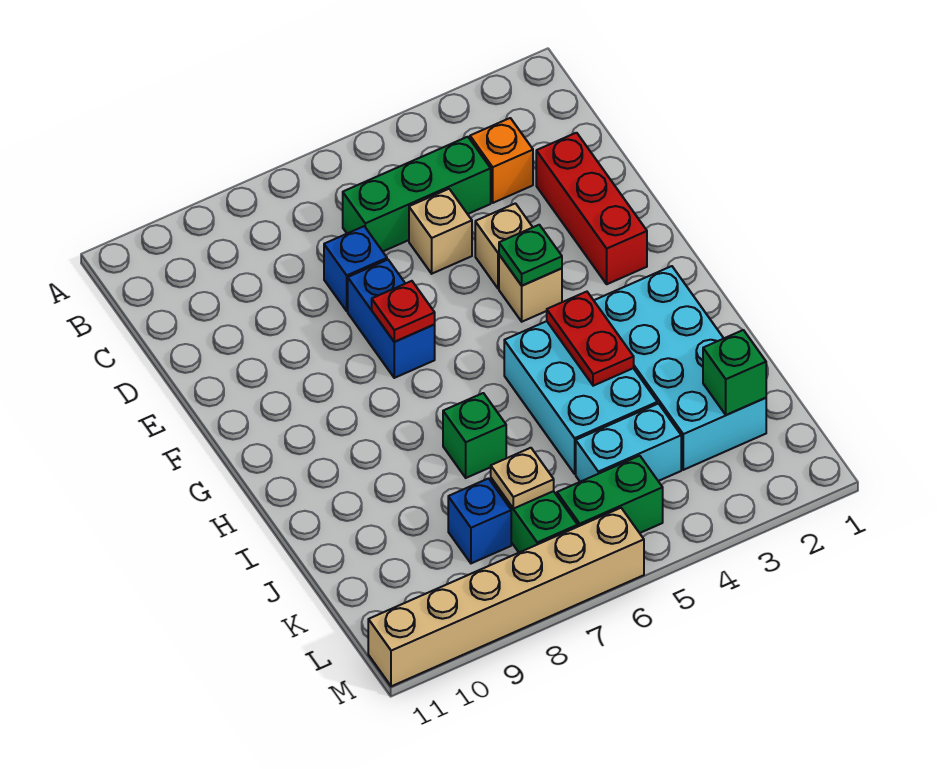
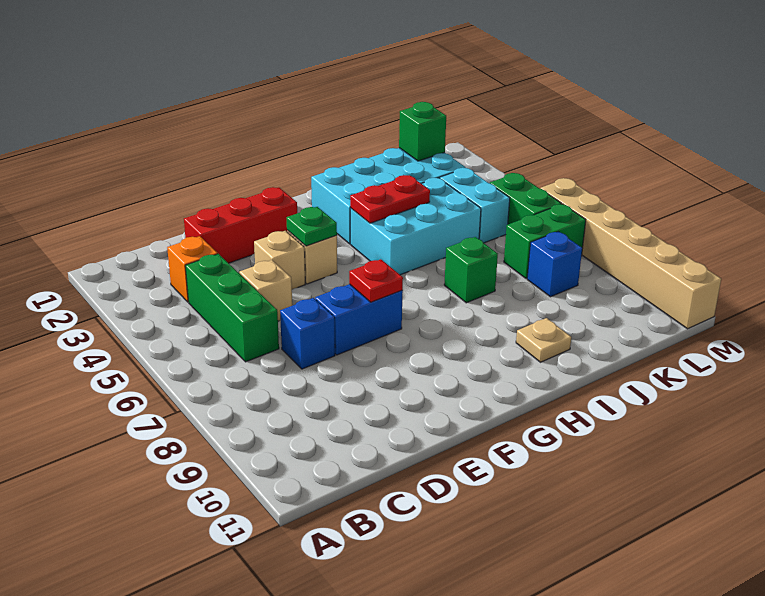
tan 1x1 plate [491,448,554,509] -> tan 1x1 plate moved to [516,318,571,362]

